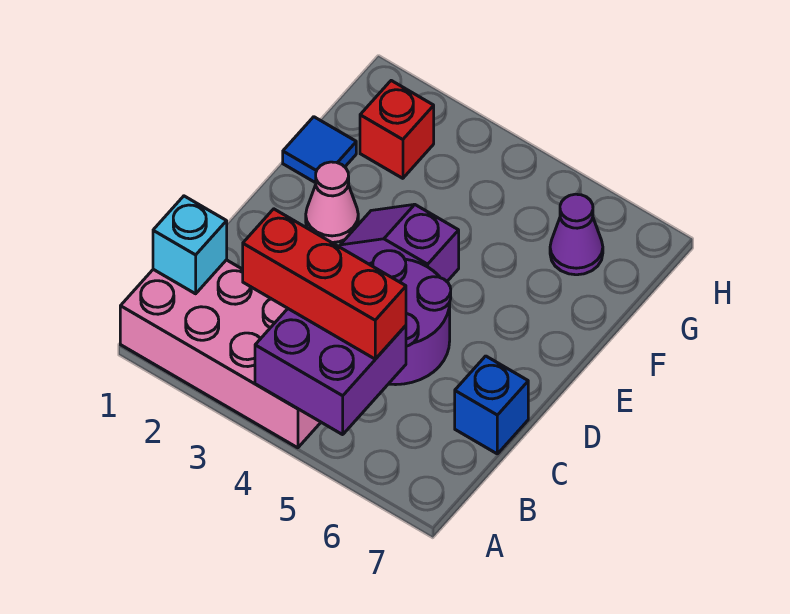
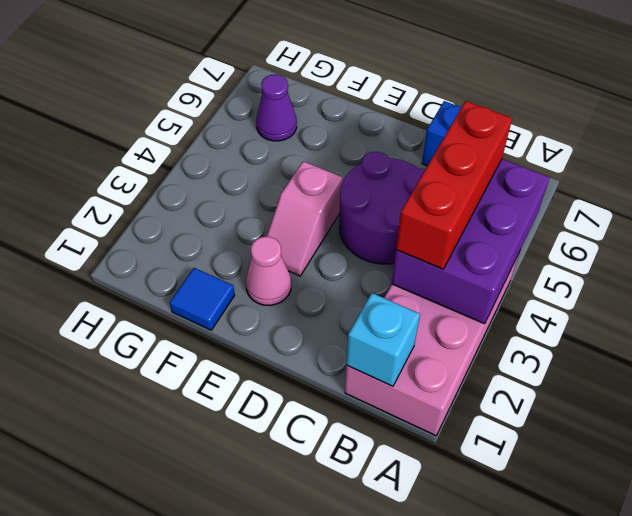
purple 2x2 brick [255,309,406,435] -> purple 2x3 brick [392,159,550,324]
purple 1x2 slope [340,204,459,281] -> pink 1x2 slope [266,161,343,276]
red 1x1 brick [360,81,434,178] -> none

